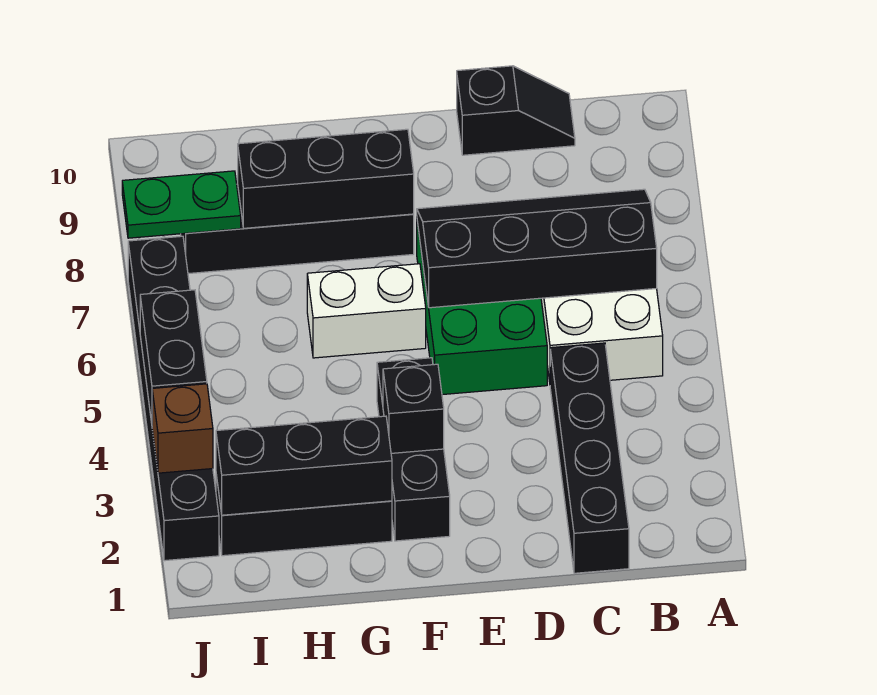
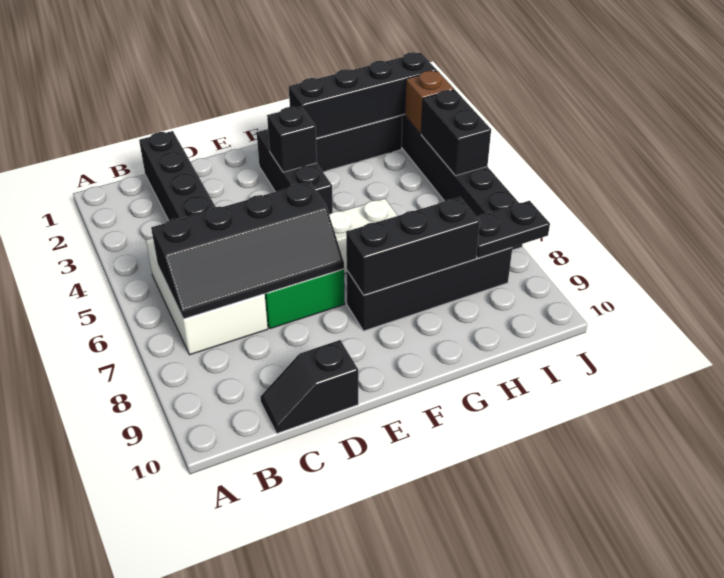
black 1x3 brick [216,416,392,515] -> black 1x4 brick [289,52,437,138]
green 1x2 plate [122,171,241,238] -> black 1x2 plate [476,201,550,258]

